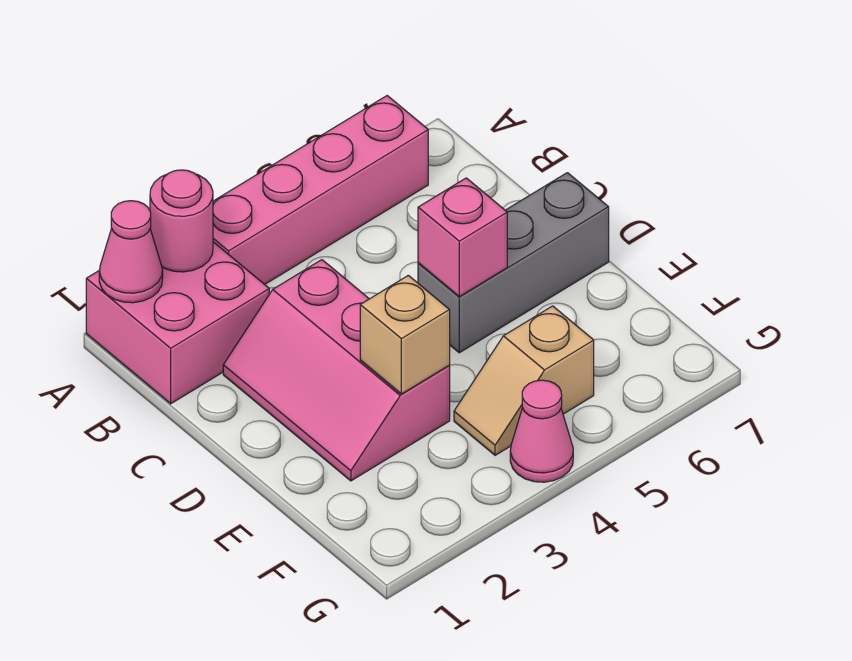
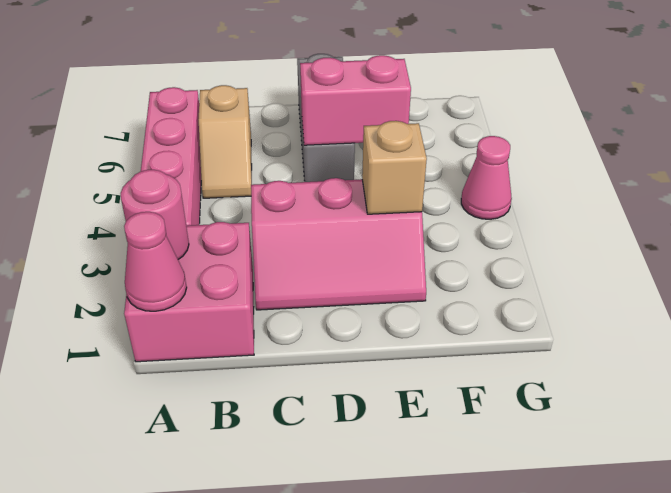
pink 1x1 brick [418,178,507,297] -> pink 1x2 brick [300,55,411,145]
tan 1x2 slope [454,306,594,455] -> tan 1x2 slope moved to [199,85,252,198]

